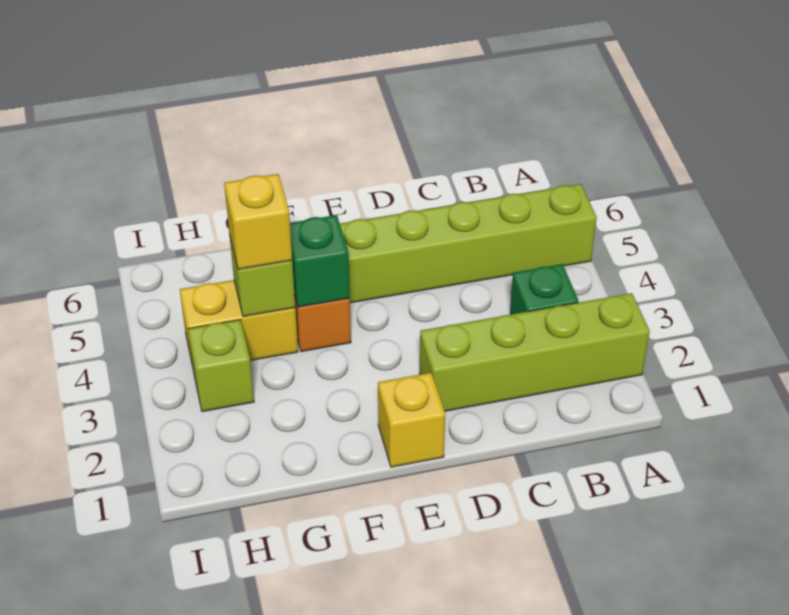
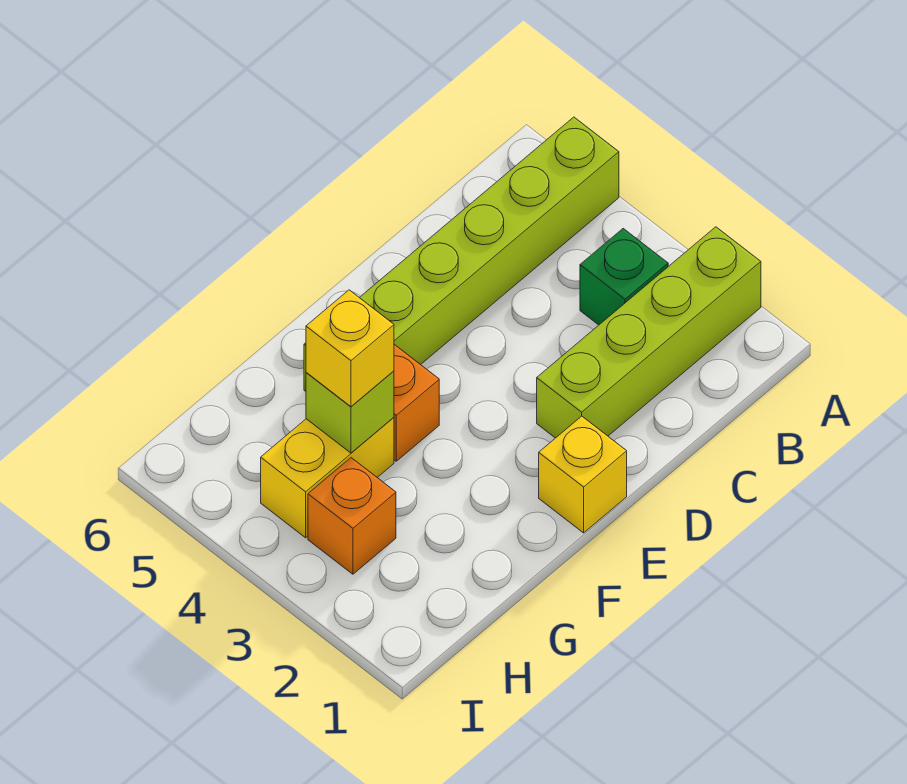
green 1x1 brick [290,215,350,307] -> none
lime 1x1 brick [188,320,254,412] -> orange 1x1 brick [308,458,396,574]

